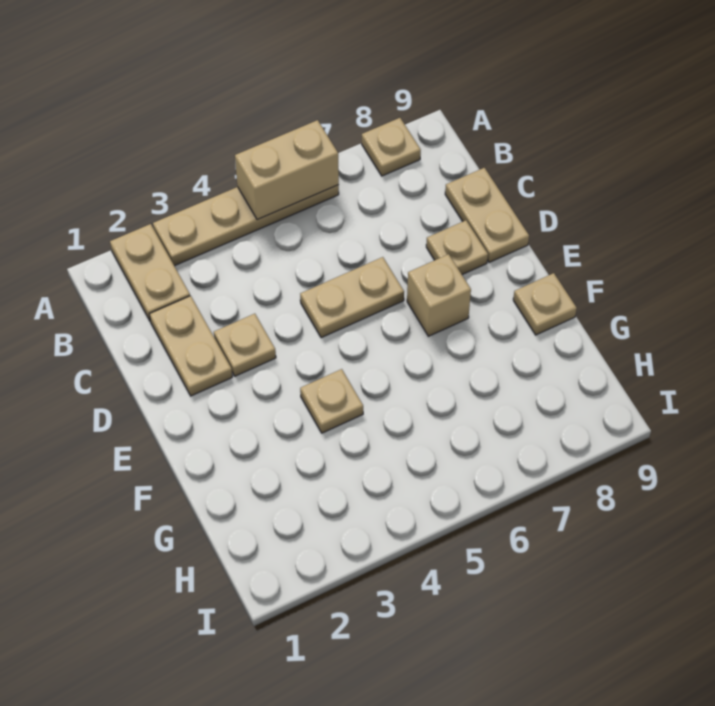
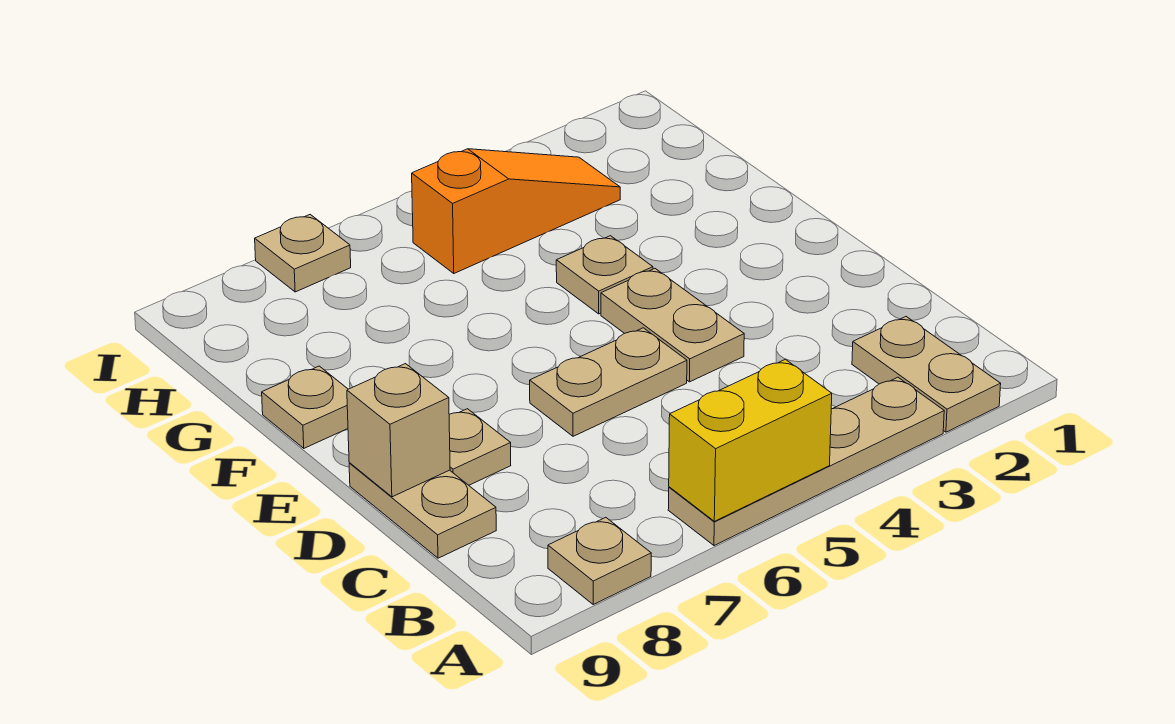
tan 1x2 brick [235,120,339,220] -> yellow 1x2 brick [669,359,832,521]
tan 1x2 plate [149,296,232,396] -> tan 1x2 plate moved to [601,269,744,382]
tan 1x1 plate [214,314,276,376] -> tan 1x1 plate moved to [255,215,351,292]
tan 1x1 brick [407,254,471,336] -> tan 1x1 brick moved to [347,364,450,497]
none -> orange 1x3 slope [412,149,620,273]

